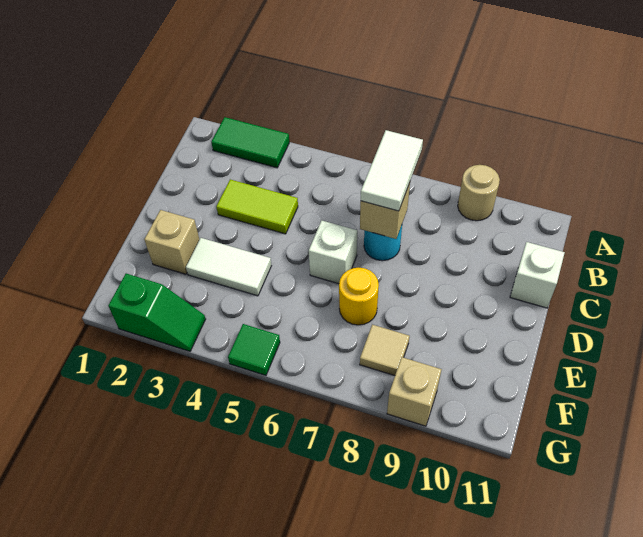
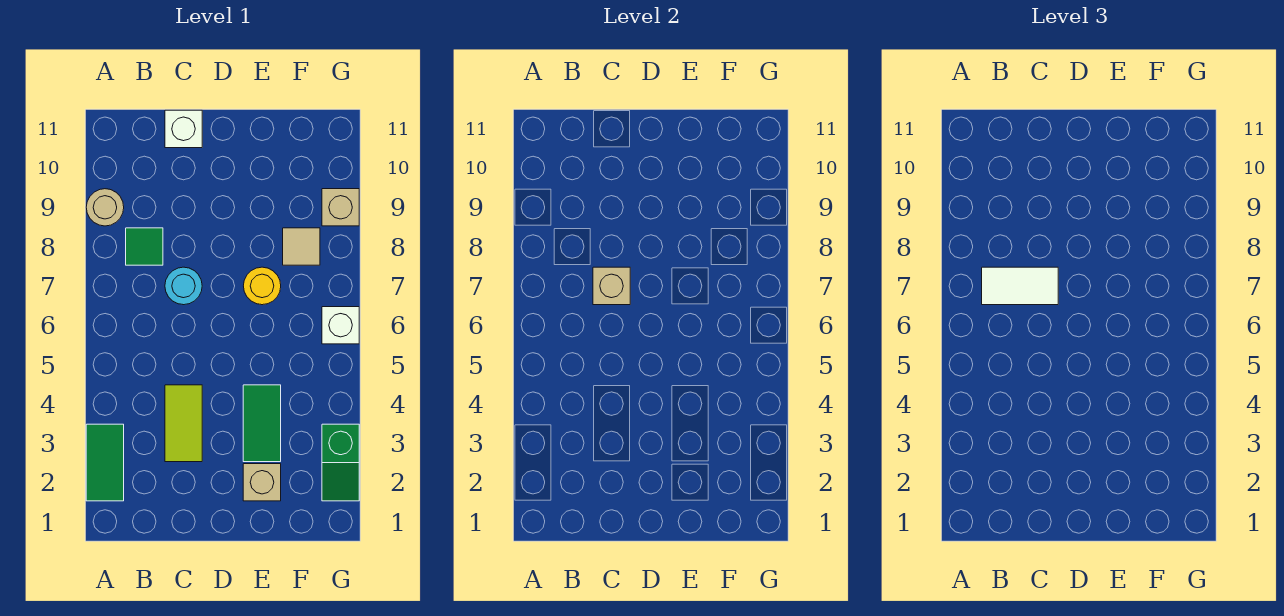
white 1x1 brick [309,220,357,284] -> white 1x1 brick moved to [322,307,359,344]
white 1x2 tile [186,238,271,296] -> green 1x2 tile [243,385,281,462]
green 1x2 slope [108,274,206,351] -> green 1x2 slope turned to [322,424,359,501]
green 1x1 tile [228,324,280,375] -> green 1x1 tile moved to [126,228,163,265]

